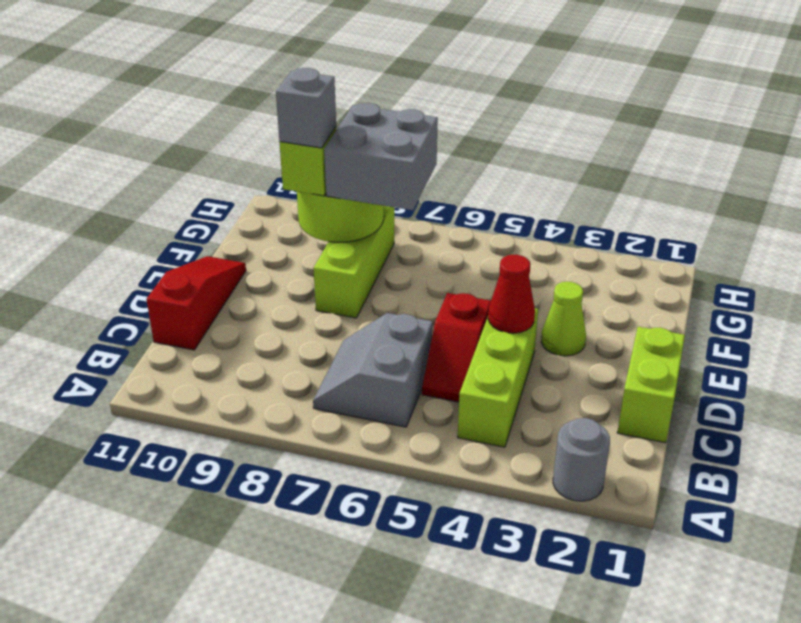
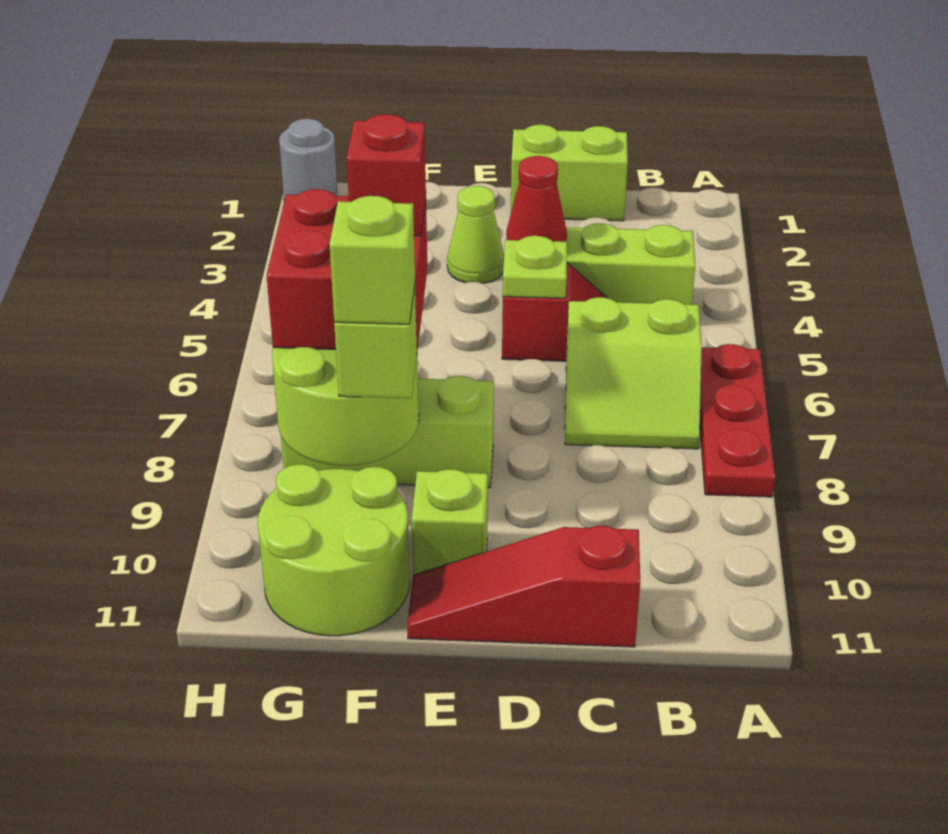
grey 1x1 round brick [553,418,610,501] -> grey 1x1 round brick moved to [279,119,338,200]
none -> red 1x3 plate [700,344,775,497]
grey 2x2 slope [313,313,433,427] -> lime 2x2 slope [565,297,702,449]
none -> lime 1x1 plate [503,236,567,298]
none -> lime 1x1 brick [411,469,488,575]
grey 2x2 brick [324,103,438,210] -> red 2x2 brick [267,189,427,350]
none -> red 1x1 brick [347,114,426,236]
grey 1x1 brick [276,68,336,148] -> lime 1x1 brick [329,196,415,324]
none -> lime 2x2 round brick [258,464,410,636]

